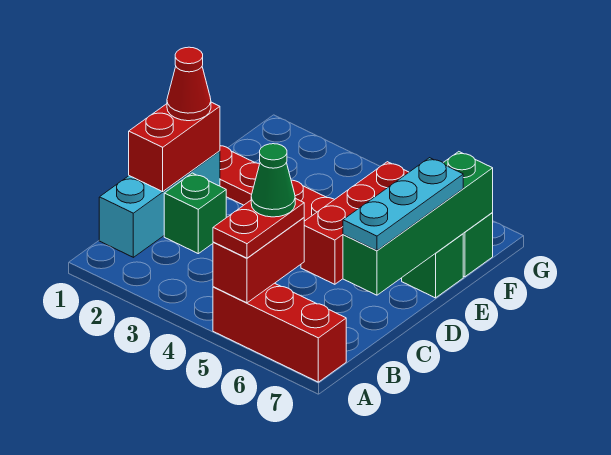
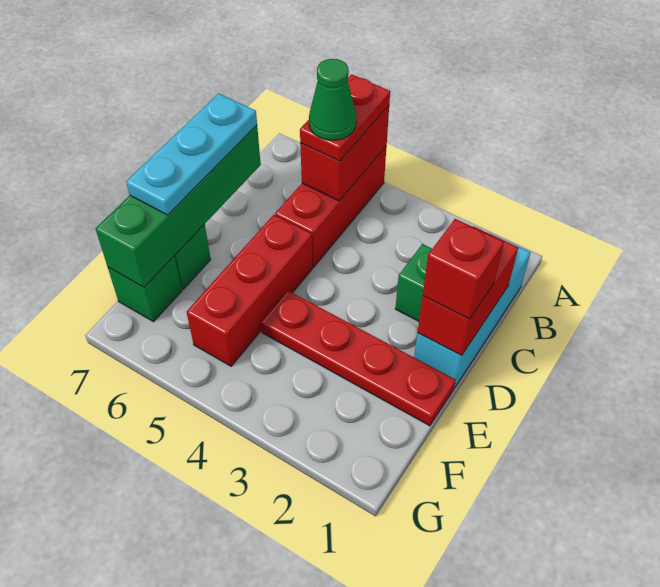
red 1x3 brick [213,283,346,382] -> red 1x3 brick turned to [275,147,386,267]
red 1x1 cone [167,47,211,121] -> red 1x1 brick [423,219,504,319]

